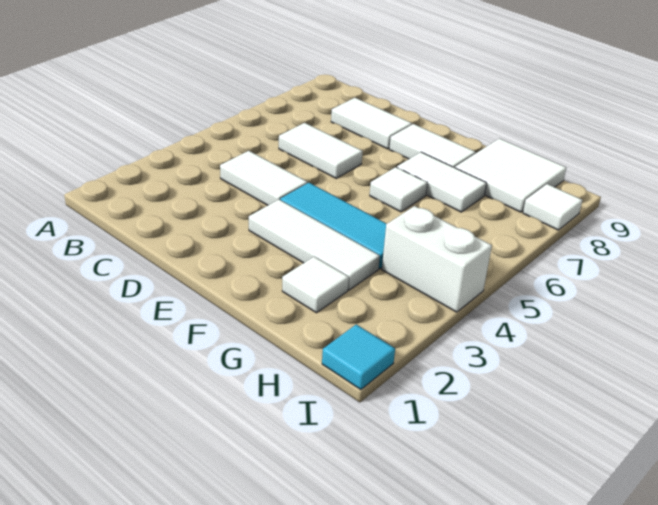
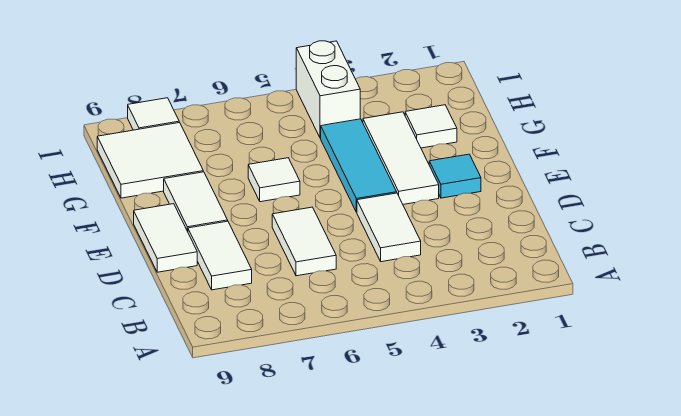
white 1x2 tile [397,152,487,212] -> white 1x2 tile moved to [134,204,197,272]
cyan 1x1 tile [322,324,395,390] -> cyan 1x1 tile moved to [429,154,481,198]

